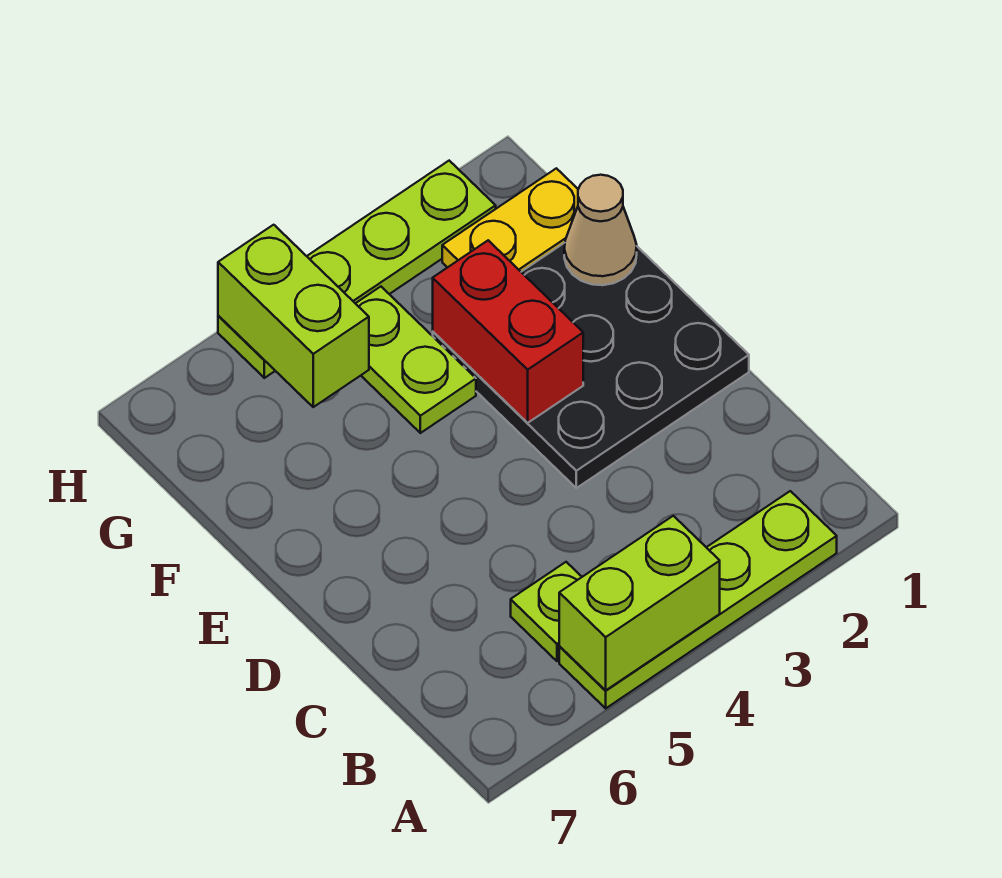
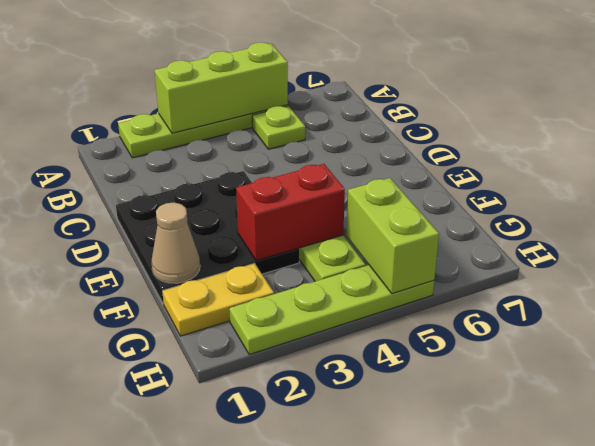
lime 1x2 brick [559,516,720,691] -> lime 1x3 brick [155,42,288,133]
red 1x2 brick [433,240,583,423] -> red 1x2 brick turned to [236,164,345,261]

